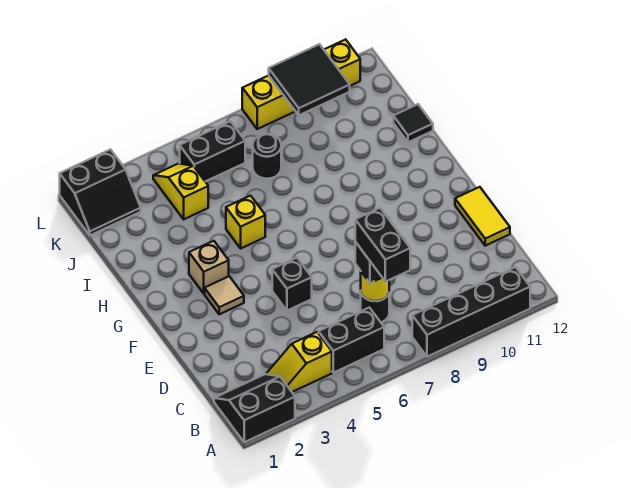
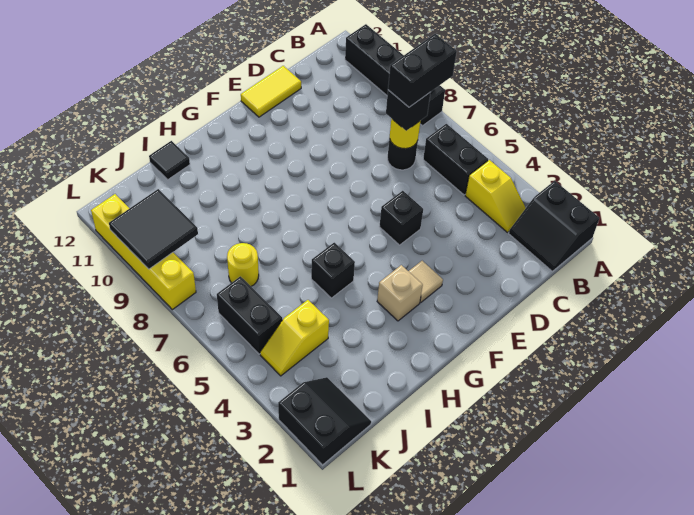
yellow 1x1 brick [226,196,265,248] -> black 1x1 brick [311,243,355,298]
black 1x1 round brick [253,134,281,179] -> yellow 1x1 round brick [227,243,259,286]

